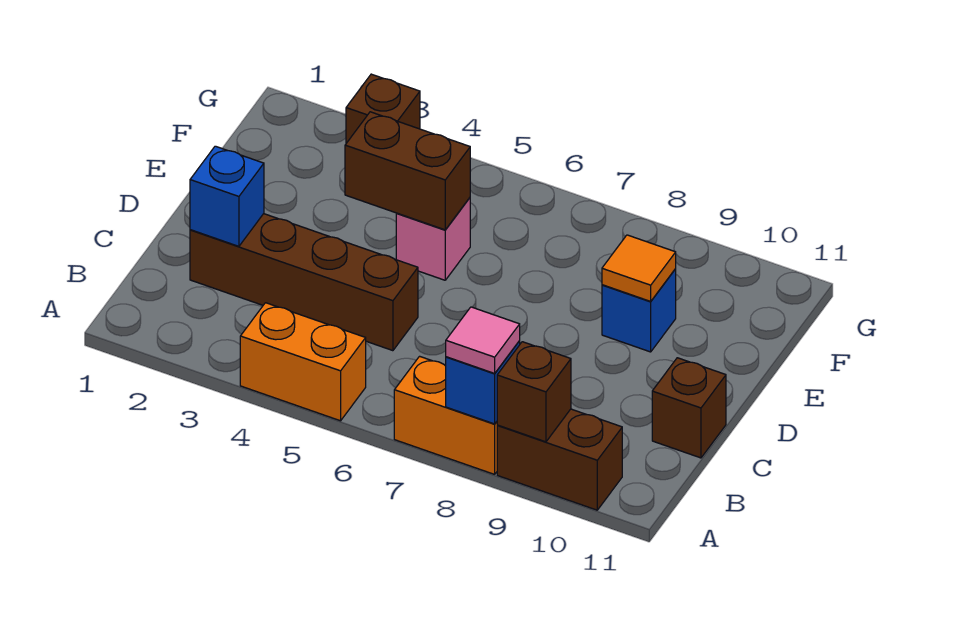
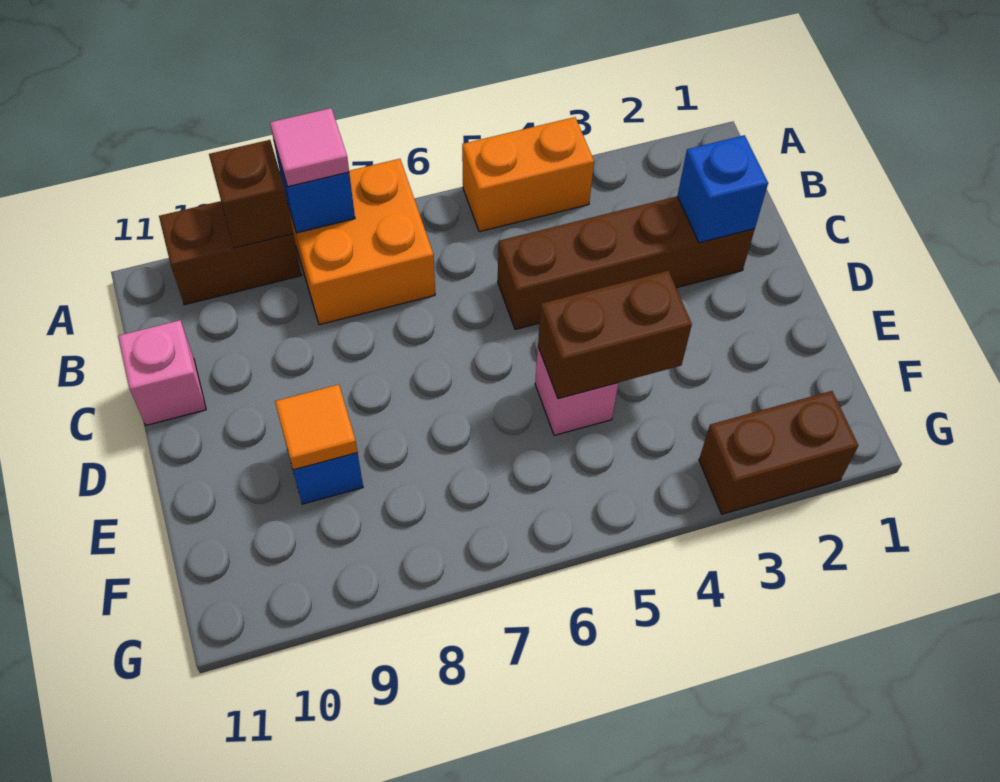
orange 1x2 brick [394,356,497,474] -> orange 2x2 brick [288,159,435,325]
brown 1x1 brick [652,358,726,458] -> pink 1x1 brick [118,320,206,425]
brown 1x1 brick [346,74,420,143] -> brown 1x2 brick [699,391,858,514]

